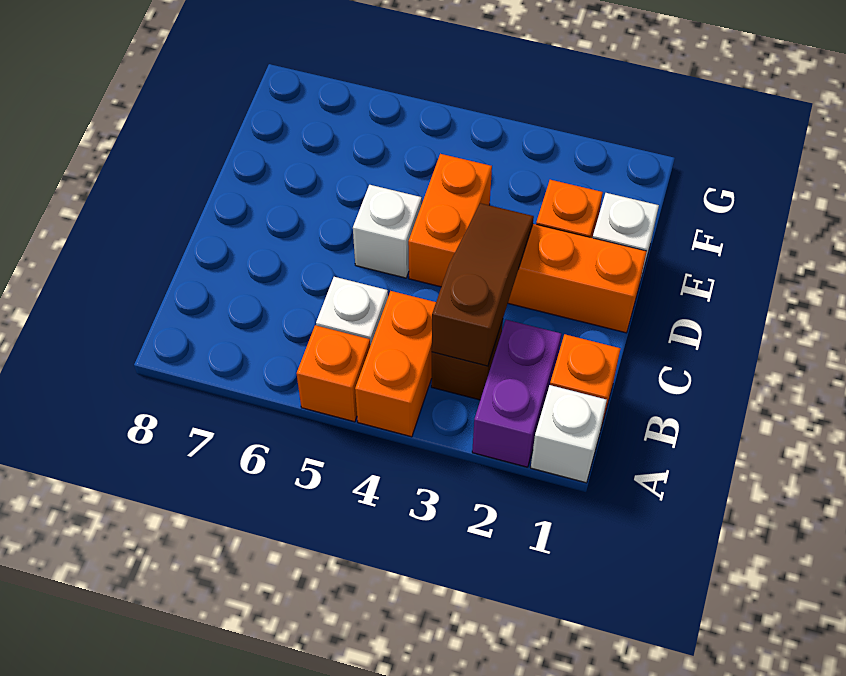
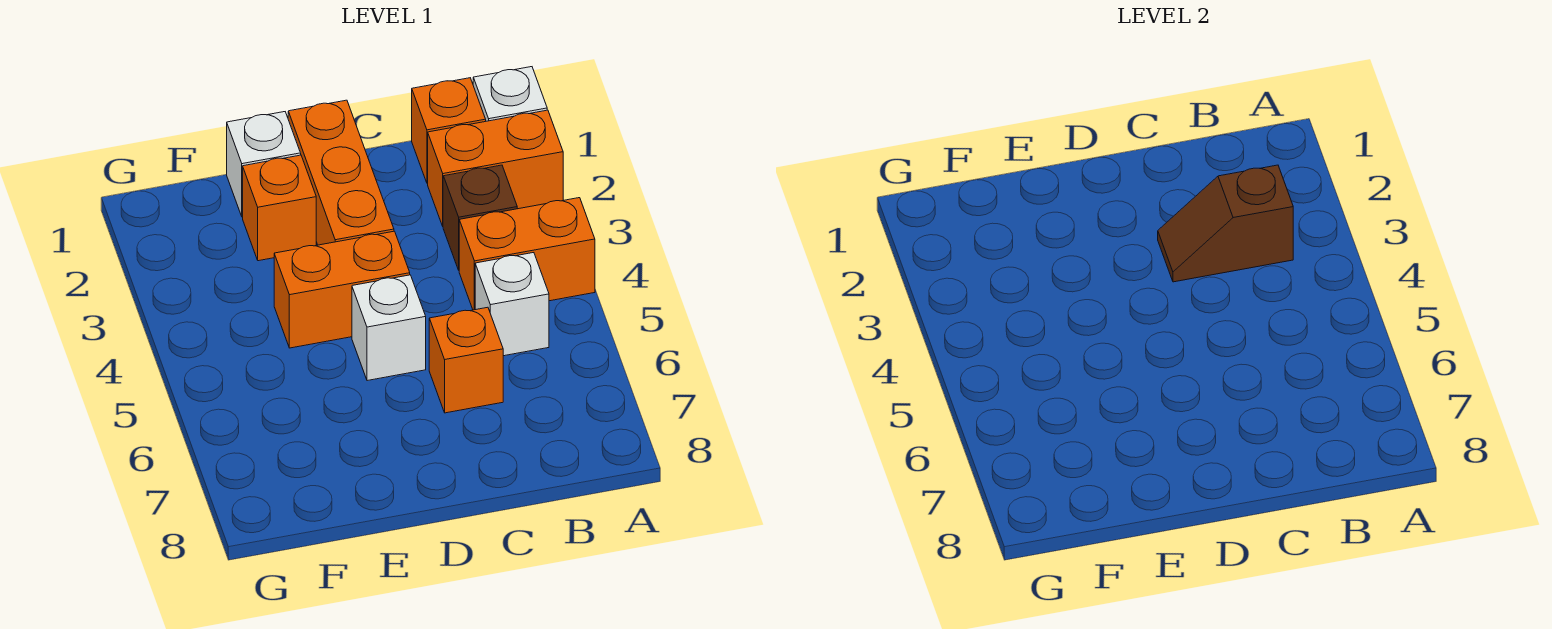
purple 1x2 brick [472,320,561,467] -> orange 1x2 brick [428,110,563,226]
orange 1x1 brick [297,325,370,422] -> orange 1x1 brick moved to [429,307,503,413]
brown 1x3 slope [432,203,534,366] -> brown 1x2 slope [1158,165,1293,282]

